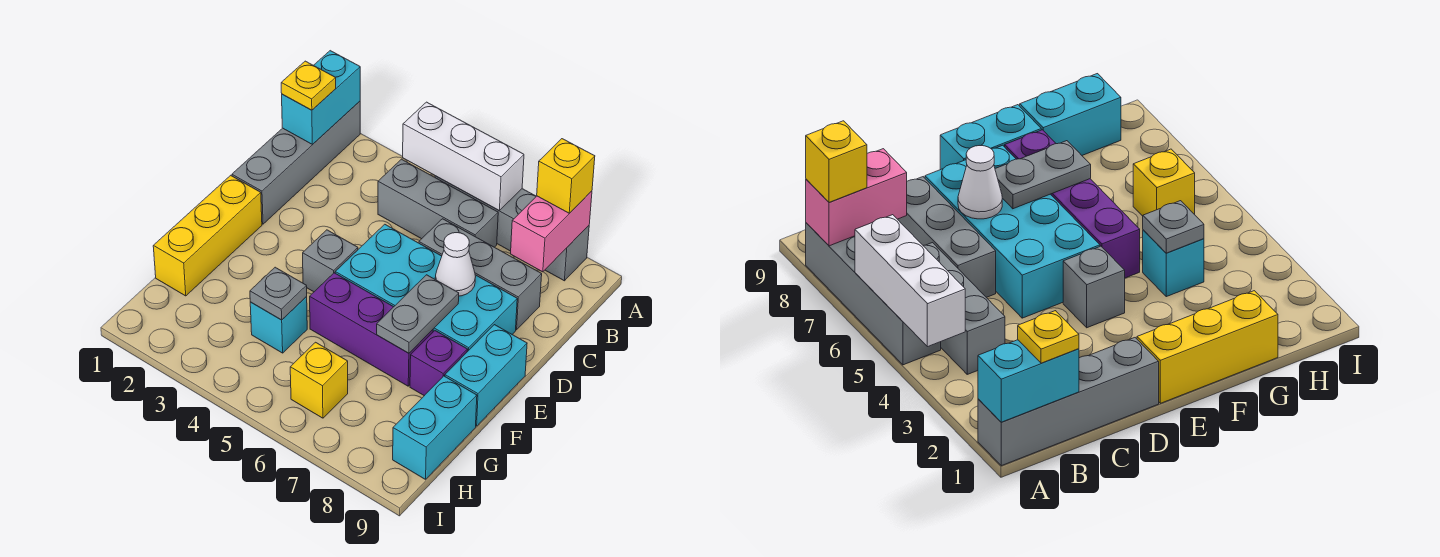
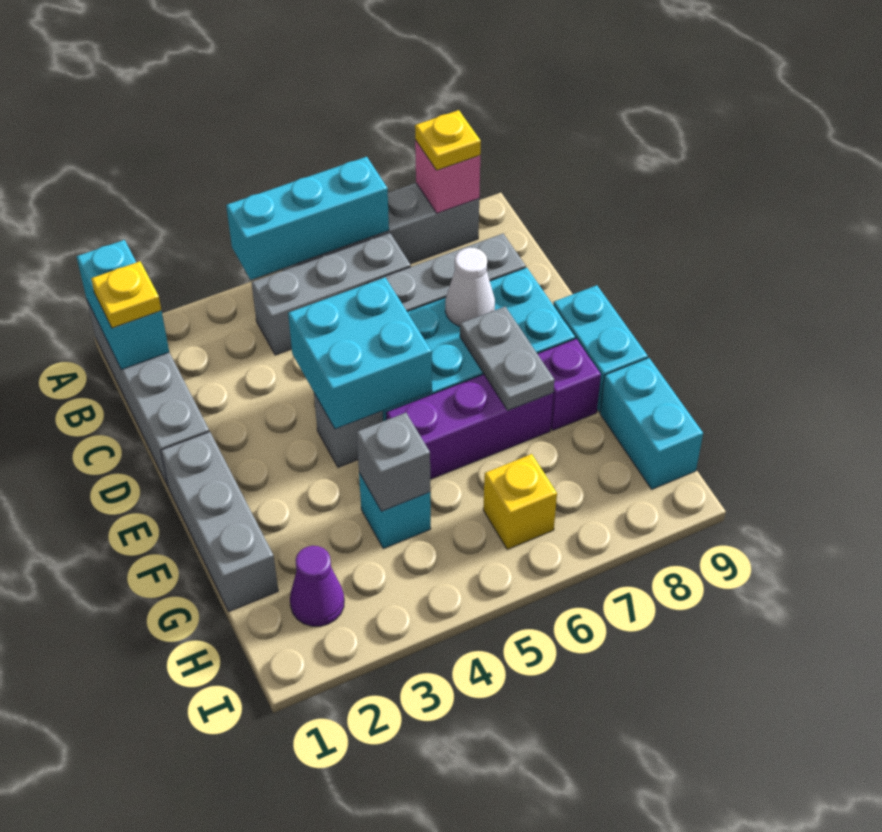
white 1x3 brick [403,102,524,210] -> cyan 1x3 brick [226,157,389,280]
pink 1x2 brick [511,191,592,272] -> pink 1x1 brick [415,140,480,213]
yellow 1x1 brick [537,139,595,213] -> yellow 1x1 plate [415,110,481,170]
none -> cyan 2x2 brick [288,278,432,429]
yellow 1x3 brick [153,175,262,296] -> grey 1x3 brick [161,432,278,612]
grey 1x1 plate [250,267,307,320] -> grey 1x1 brick [356,413,430,511]
none -> purple 1x1 cone [290,546,344,626]

